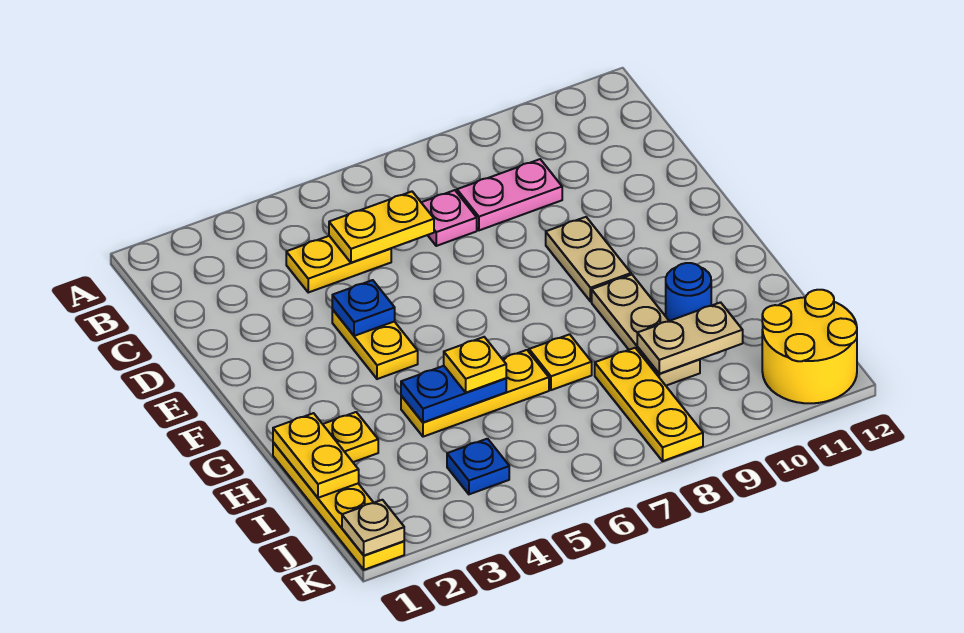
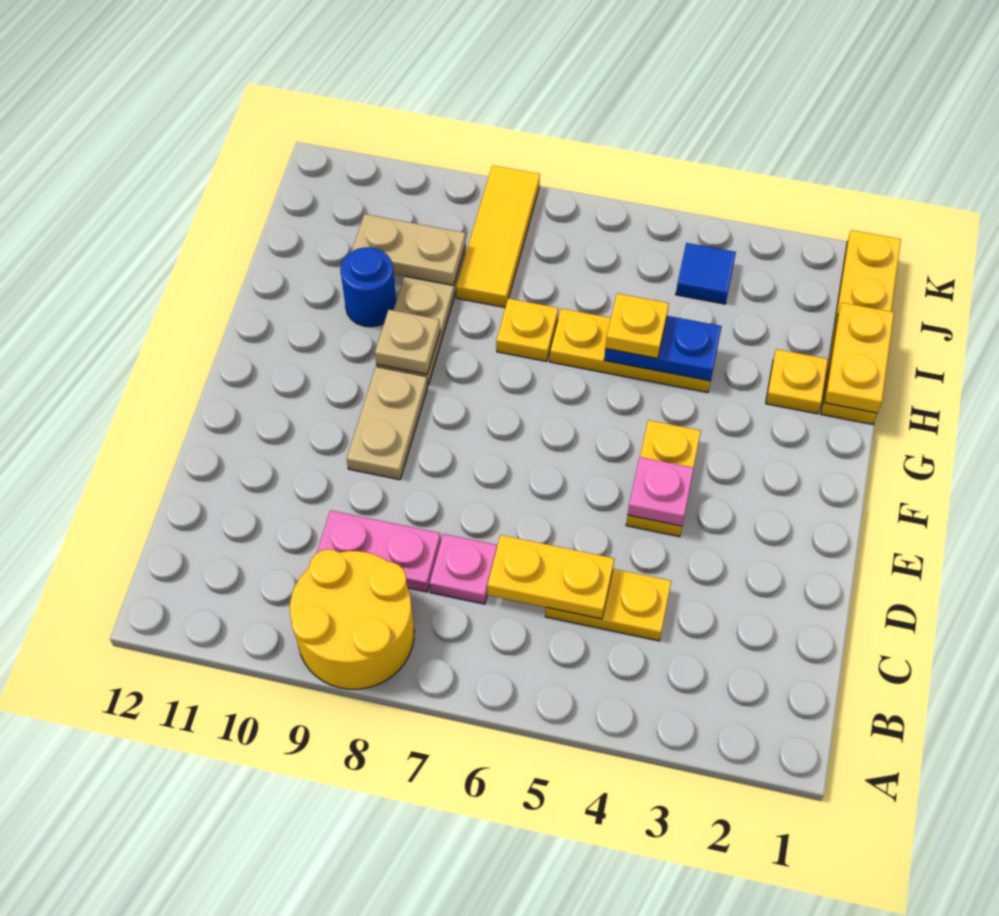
blue 1x1 plate [332,280,395,336] -> pink 1x1 plate [628,457,694,526]
yellow 1x3 plate [595,348,703,461] -> yellow 1x3 tile [456,165,540,308]
blue 1x1 plate [447,439,509,494] -> blue 1x1 tile [676,243,736,304]
yellow 2x2 round brick [762,290,857,403] -> yellow 2x2 round brick moved to [290,550,414,689]
tan 1x1 plate [342,500,404,555] -> tan 1x1 plate moved to [375,310,440,374]

